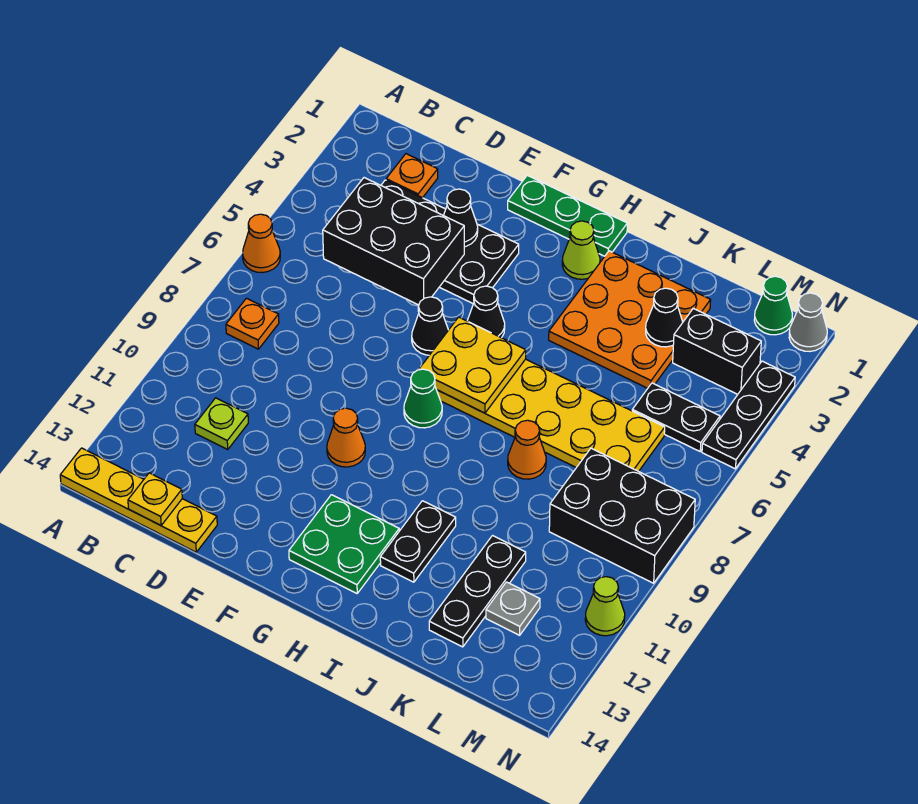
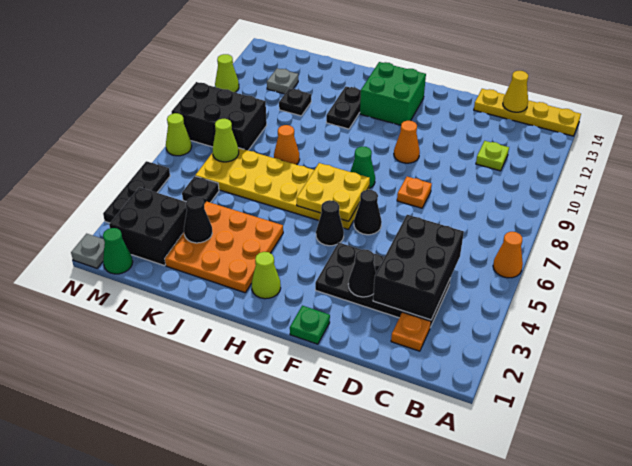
orange 1x1 plate [226,298,279,349] -> orange 1x1 plate moved to [397,177,432,208]
black 2x3 brick [323,178,464,305] -> black 2x3 brick turned to [373,215,464,320]
yellow 1x1 plate [128,473,182,525] -> yellow 1x1 cone [503,71,528,112]
green 1x3 plate [508,175,627,256] -> green 1x1 plate [290,306,330,344]
green 2x2 plate [289,495,399,593] -> green 2x2 brick [360,62,426,125]
black 1x3 plate [429,536,526,647] -> black 1x1 plate [279,88,311,116]
black 1x2 brick [673,308,761,394] -> black 2x2 brick [109,187,187,266]
black 1x2 plate [632,383,720,451] -> black 1x1 plate [182,176,219,204]
none -> lime 1x1 cone [213,119,239,162]
grey 1x1 cone [789,293,827,351] -> grey 1x1 plate [71,234,105,268]
none -> lime 1x1 cone [166,113,192,156]

